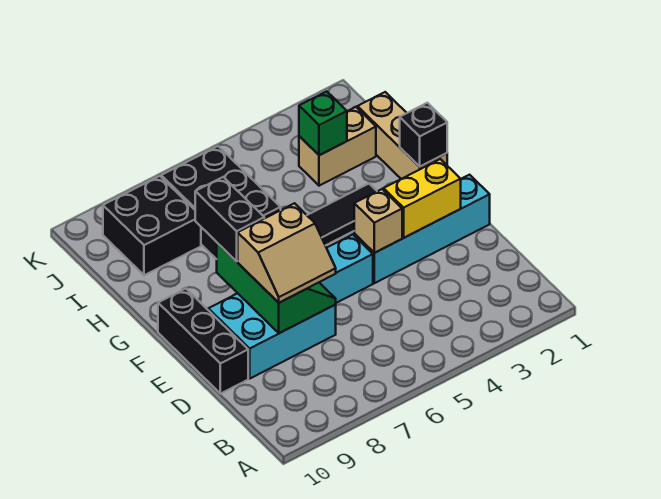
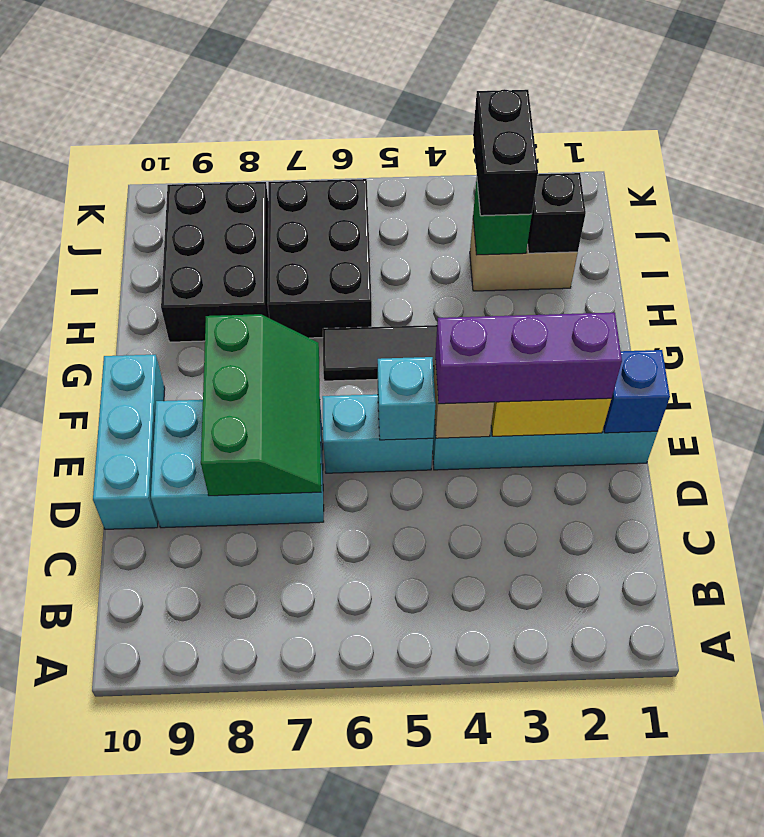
tan 2x2 slope [238,203,336,303] -> none
black 1x3 brick [158,288,248,394] -> cyan 1x3 brick [93,355,165,529]
none -> blue 1x1 brick [604,350,670,433]
none -> purple 1x3 brick [435,313,622,404]
none -> cyan 1x1 brick [378,357,436,440]
black 1x2 brick [195,177,264,262] -> black 1x2 brick moved to [473,89,538,216]
tan 1x3 brick [357,92,447,179] -> none
black 1x1 brick [400,103,447,167] -> black 1x1 brick moved to [527,173,586,253]
black 2x2 brick [103,176,201,275] -> black 2x3 brick [161,182,269,342]

